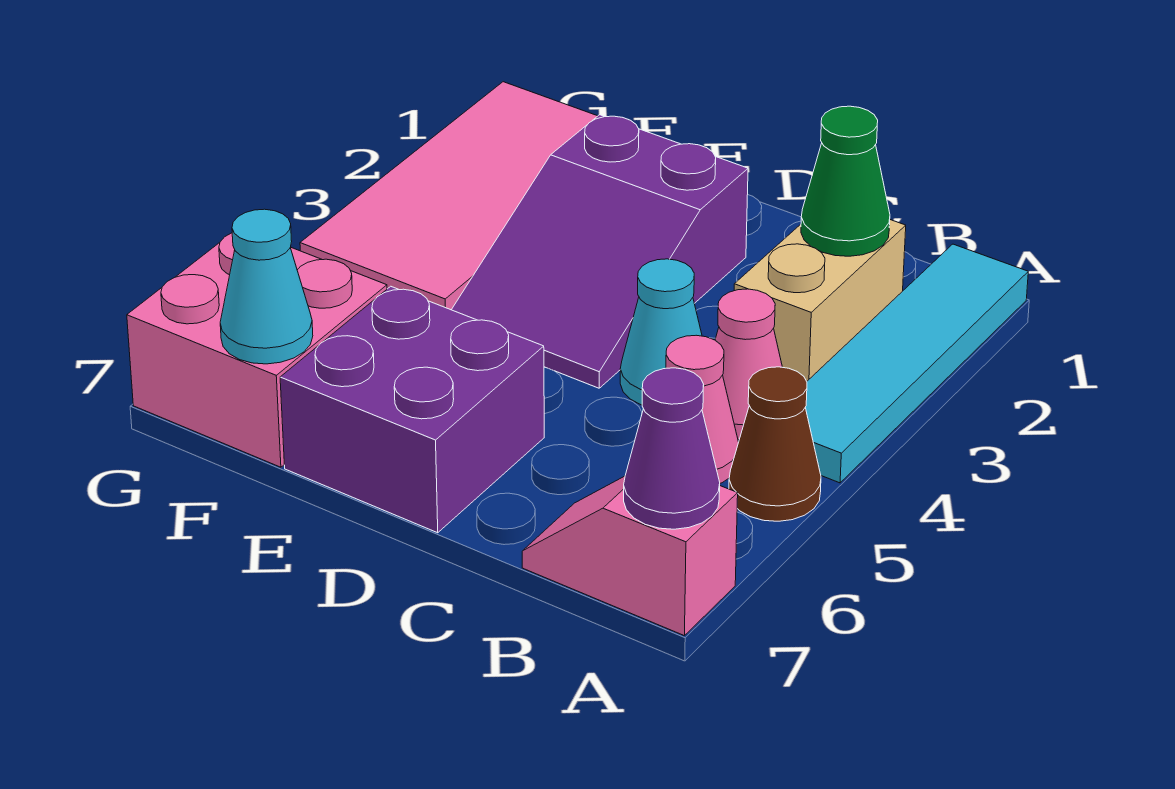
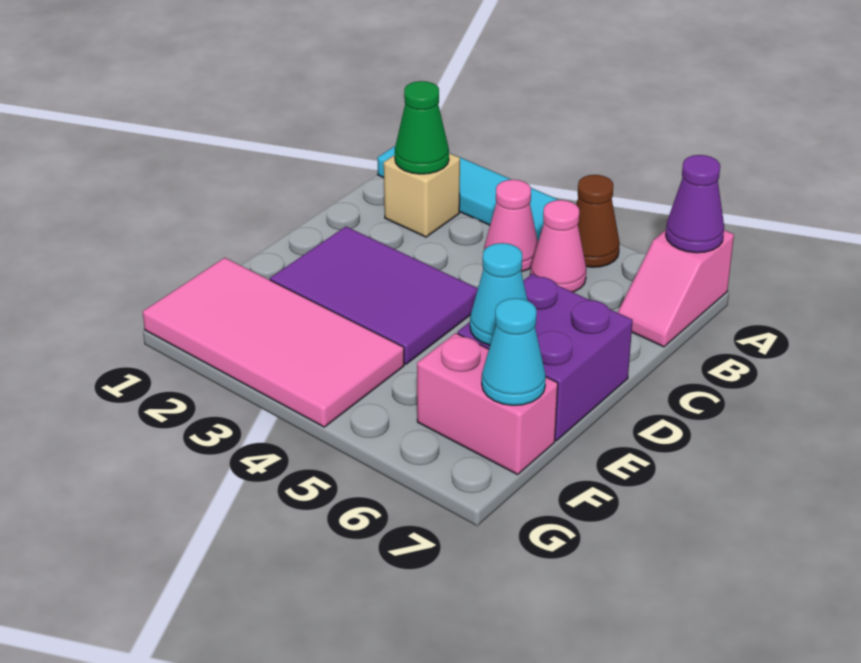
tan 1x2 brick [734,220,906,381] -> tan 1x1 brick [384,153,460,237]
cyan 1x1 cone [620,259,702,405] -> cyan 1x1 cone moved to [470,243,528,345]
purple 2x3 slope [452,115,748,388] -> purple 2x3 tile [270,227,478,364]
pink 2x2 brick [127,233,387,467] -> pink 1x2 brick [417,333,558,475]

